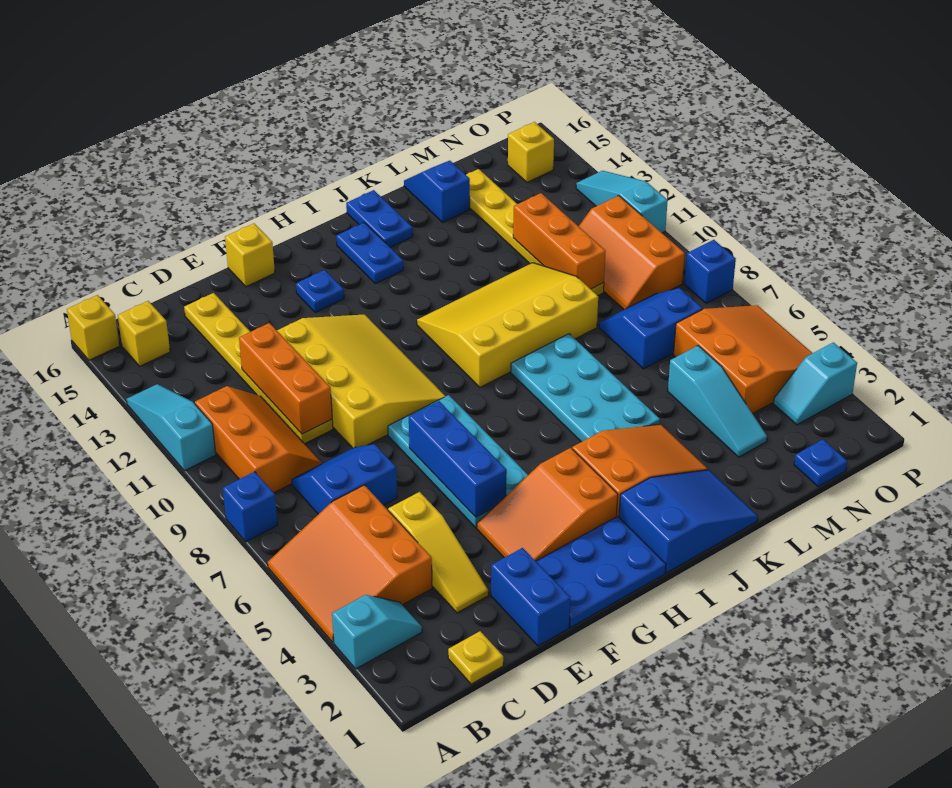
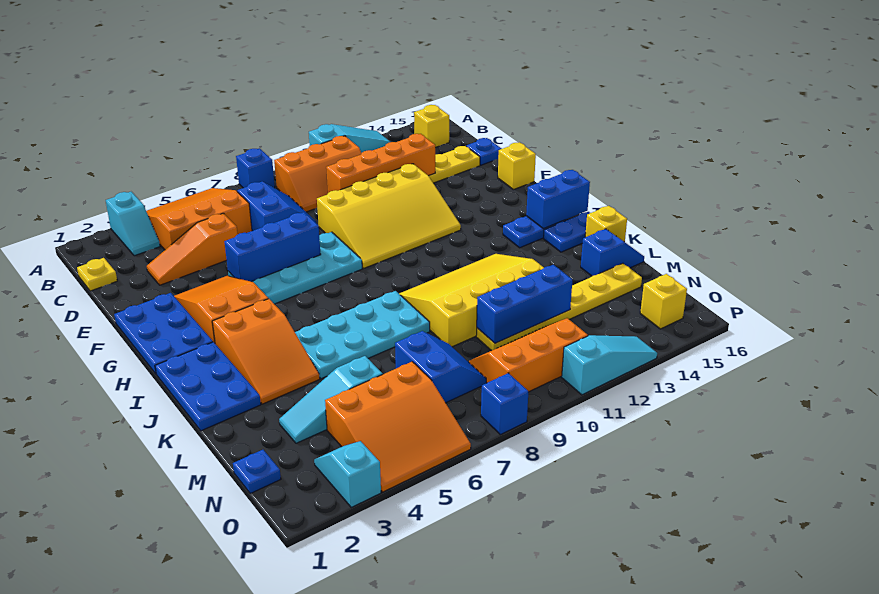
yellow 1x1 brick [67,295,120,360] -> yellow 1x1 brick moved to [585,206,627,242]
yellow 1x3 slope [388,492,488,613] -> orange 1x3 slope [147,213,238,285]
orange 1x3 brick [239,323,332,434] -> orange 1x4 brick [326,134,435,193]
blue 1x2 brick [491,548,570,646] -> blue 1x2 brick moved to [526,170,590,229]
blue 1x1 plate [296,270,344,312] -> blue 1x1 plate moved to [466,138,502,165]
blue 2x3 slope [619,470,758,573] -> blue 2x3 plate [155,342,261,431]
yellow 3x4 slope [417,263,598,387] -> yellow 3x4 slope turned to [399,254,544,347]
orange 1x3 brick [513,193,606,289] -> blue 1x3 brick [477,265,572,343]

